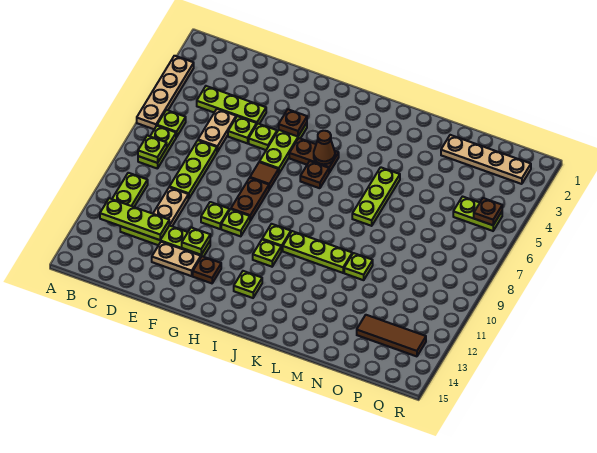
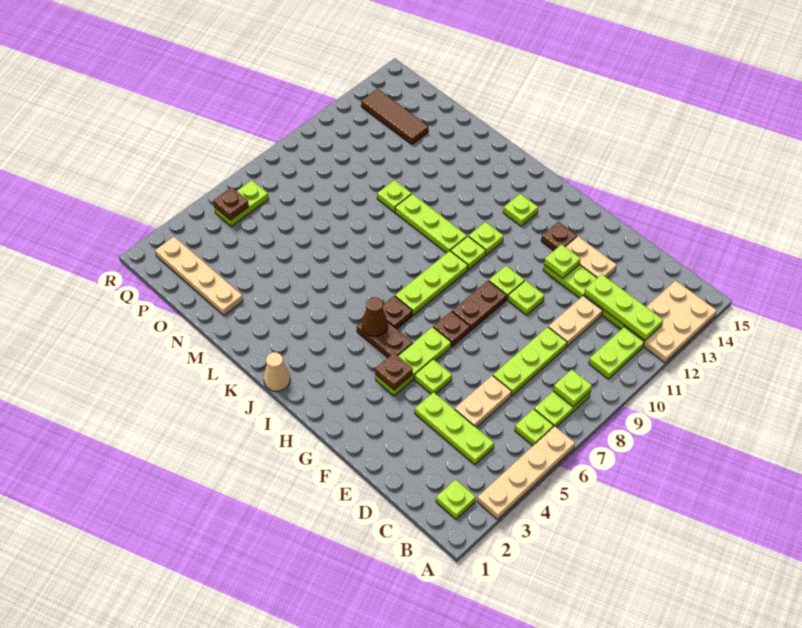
none -> tan 2x3 plate [625,280,717,363]
lime 1x1 plate [228,116,257,143] -> lime 1x1 plate moved to [436,480,476,519]
brown 1x1 tile [250,162,279,189] -> brown 1x1 plate [433,311,470,347]
none -> tan 1x1 cone [264,352,290,391]
lime 1x3 plate [352,167,400,226] -> lime 1x3 plate moved to [395,251,468,315]
lime 1x2 plate [453,197,502,231] -> lime 1x2 plate turned to [214,180,268,226]

